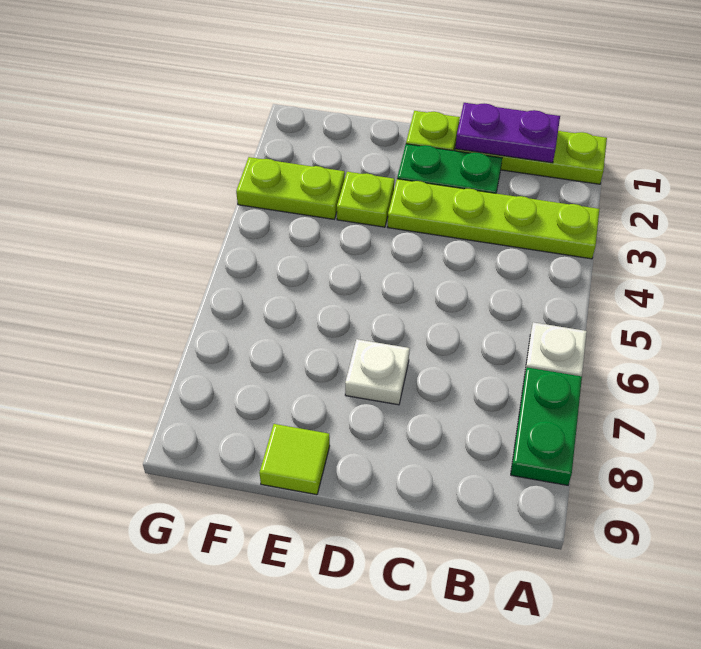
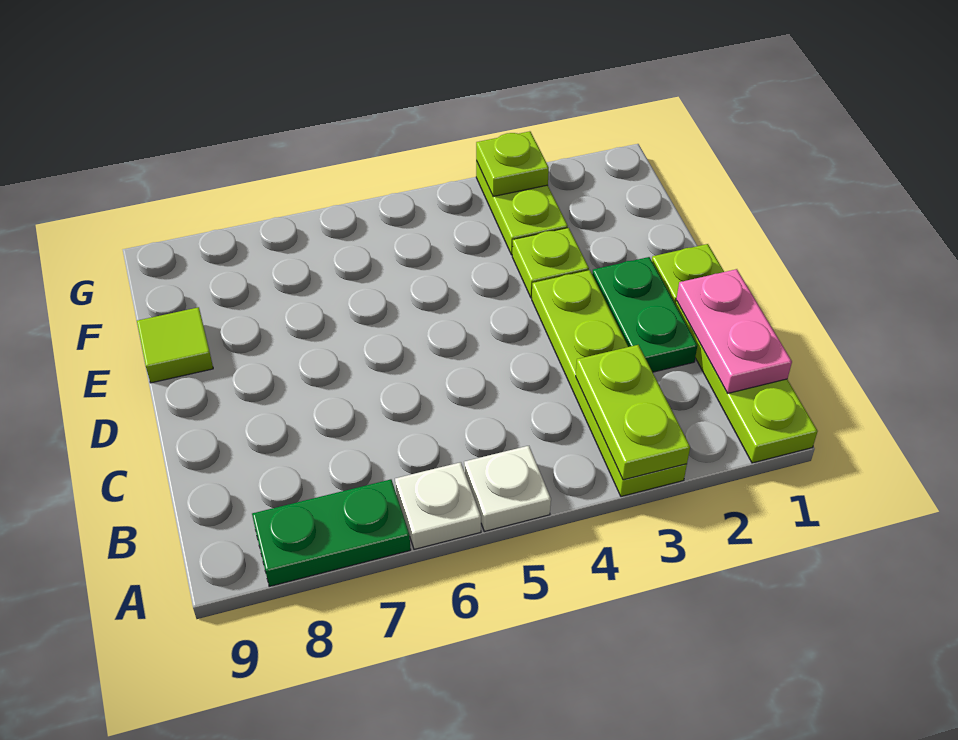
none -> lime 1x2 plate [576,345,690,480]
purple 1x2 plate [455,103,560,163] -> pink 1x2 plate [676,269,792,393]
white 1x1 plate [345,339,410,405] -> white 1x1 plate moved to [464,446,551,531]
none -> lime 1x1 plate [476,131,549,197]

